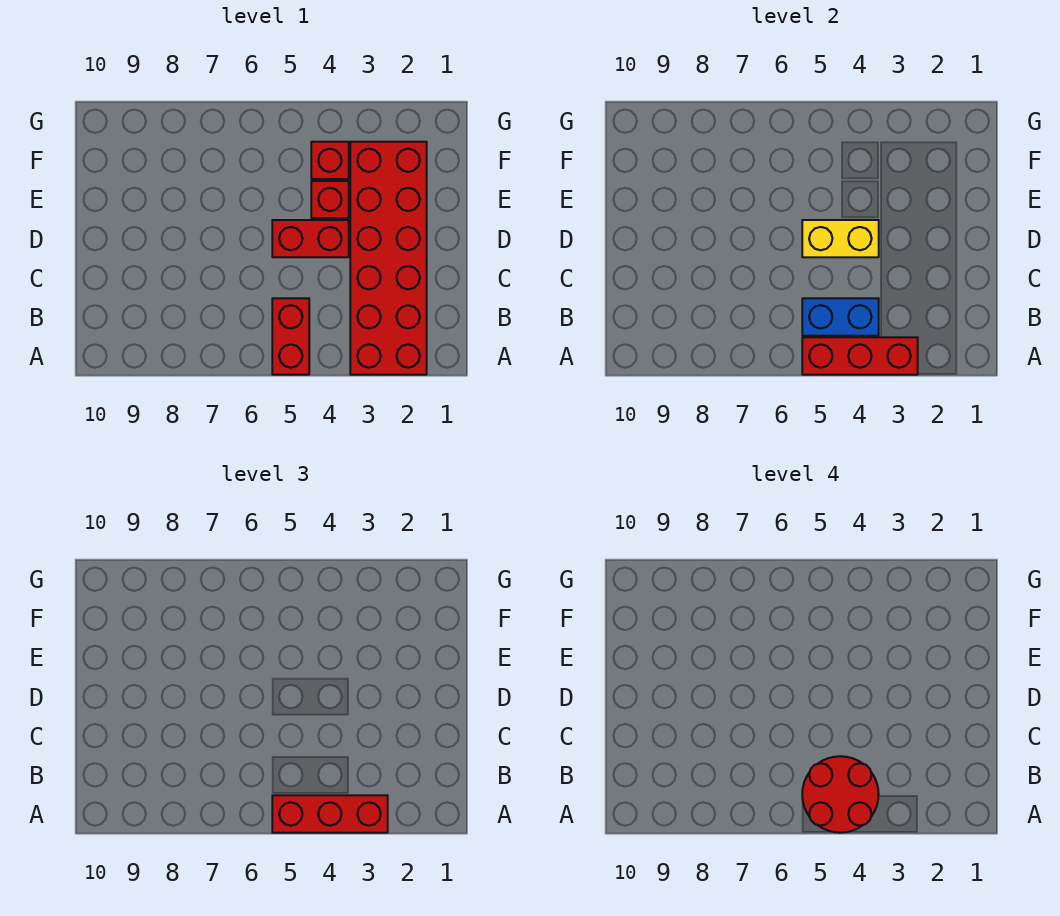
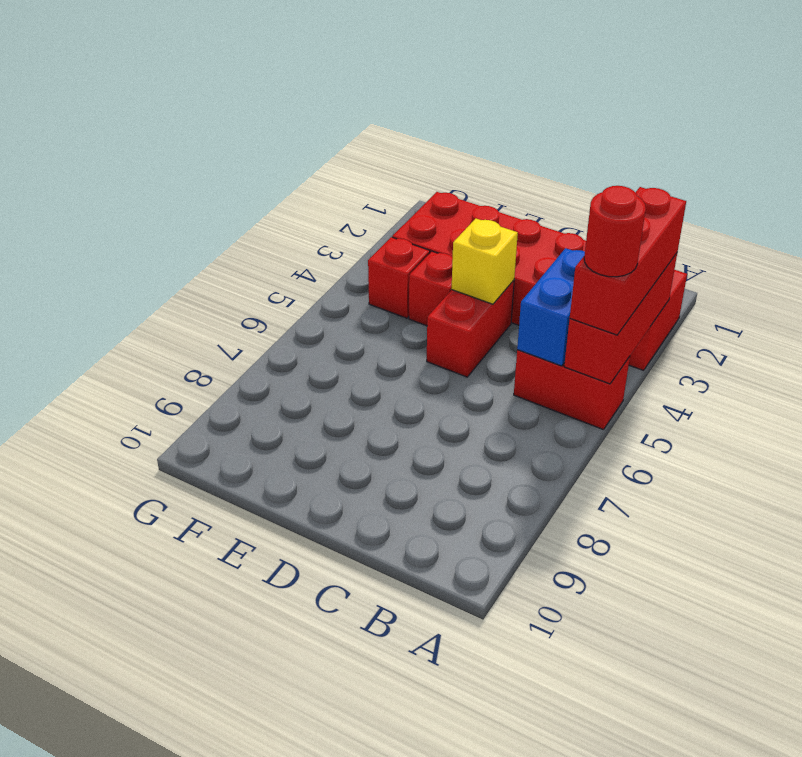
red 2x2 round brick [802,756,879,833] -> red 1x1 round brick [584,186,646,277]
yellow 1x2 brick [802,220,879,257] -> yellow 1x1 brick [452,219,518,304]

